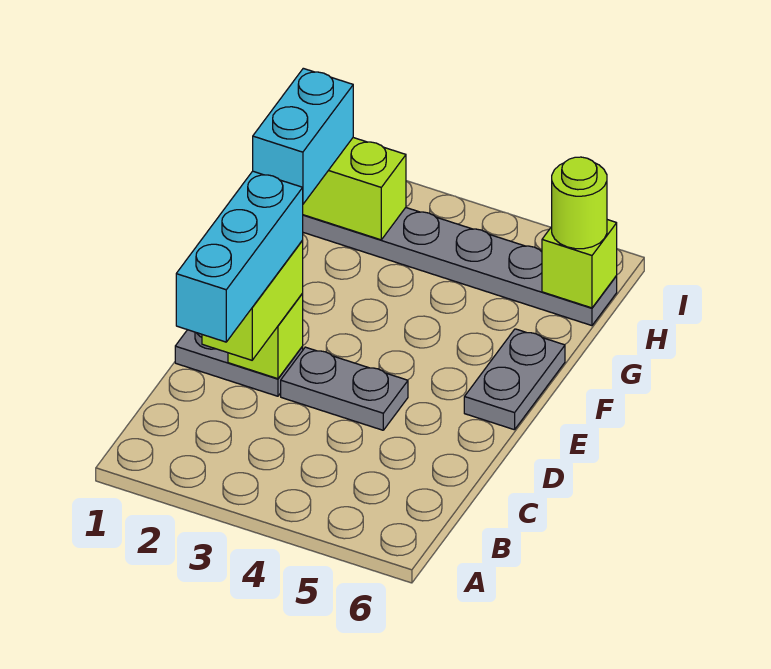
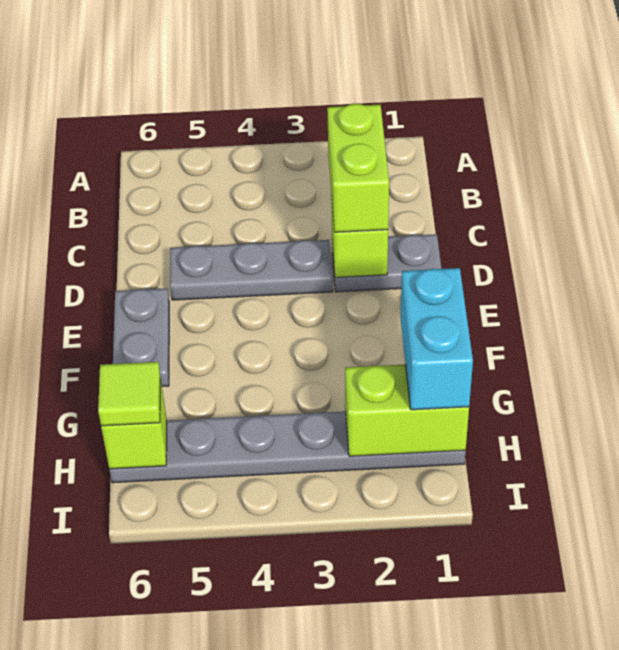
cyan 1x3 brick [176,171,303,342] -> none
grey 1x2 plate [281,347,408,430] -> grey 1x3 plate [170,240,333,300]
lime 1x1 round brick [552,157,607,249] -> lime 1x1 tile [98,362,160,426]

